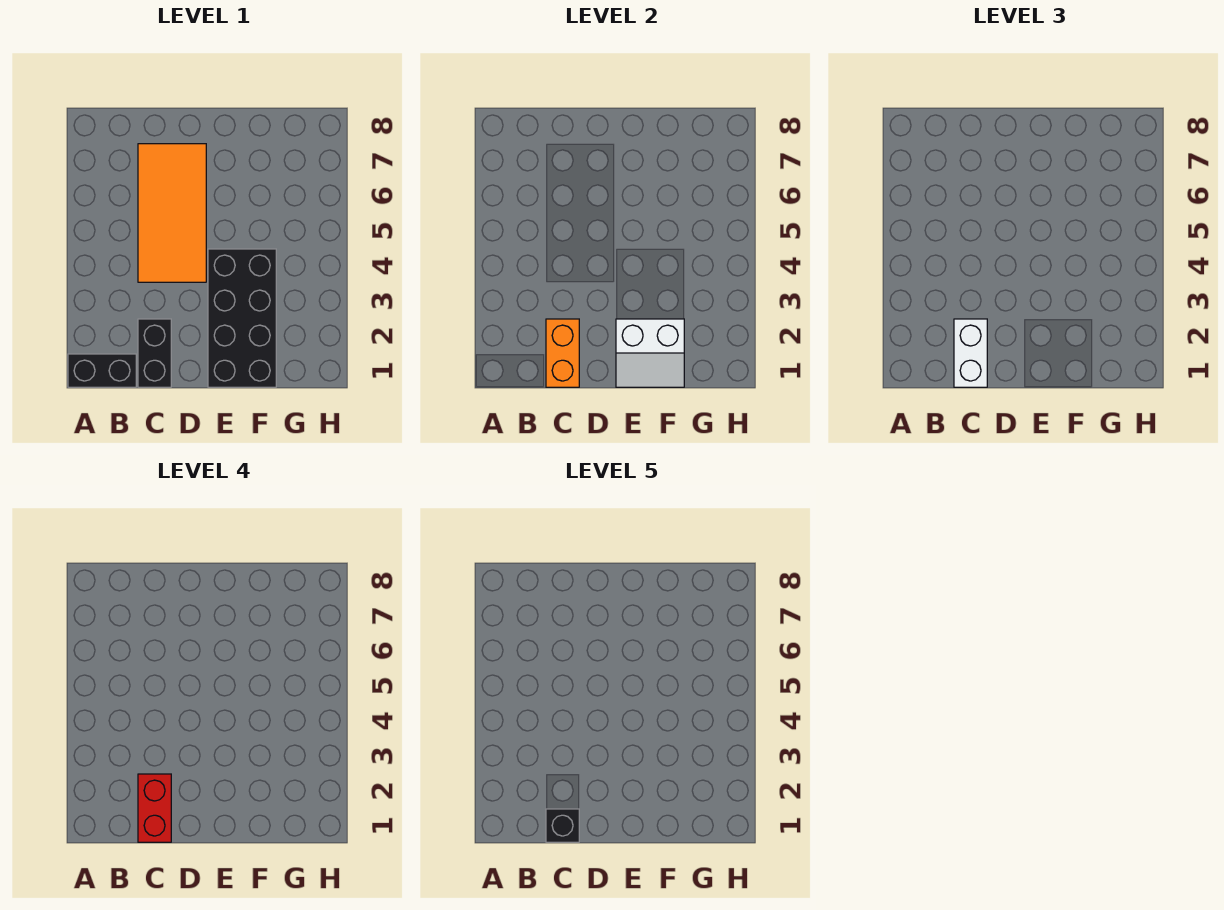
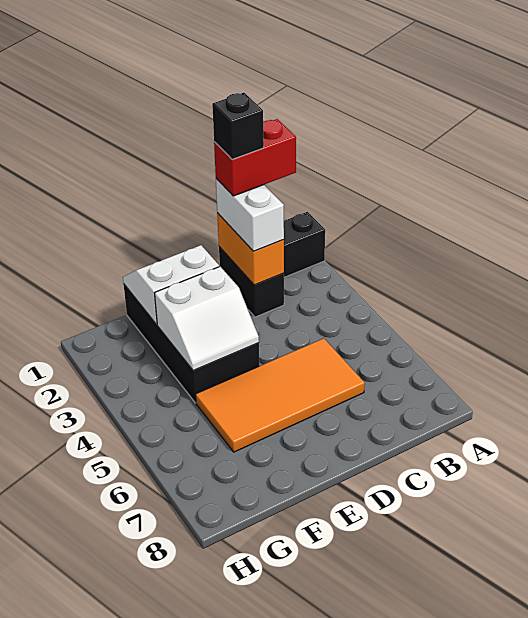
red 1x2 brick [138,774,171,842] -> red 1x2 brick turned to [214,119,296,196]
orange 2x4 tile [138,144,206,282] -> orange 2x4 tile turned to [196,338,365,452]
none -> white 2x2 slope [155,266,259,371]

